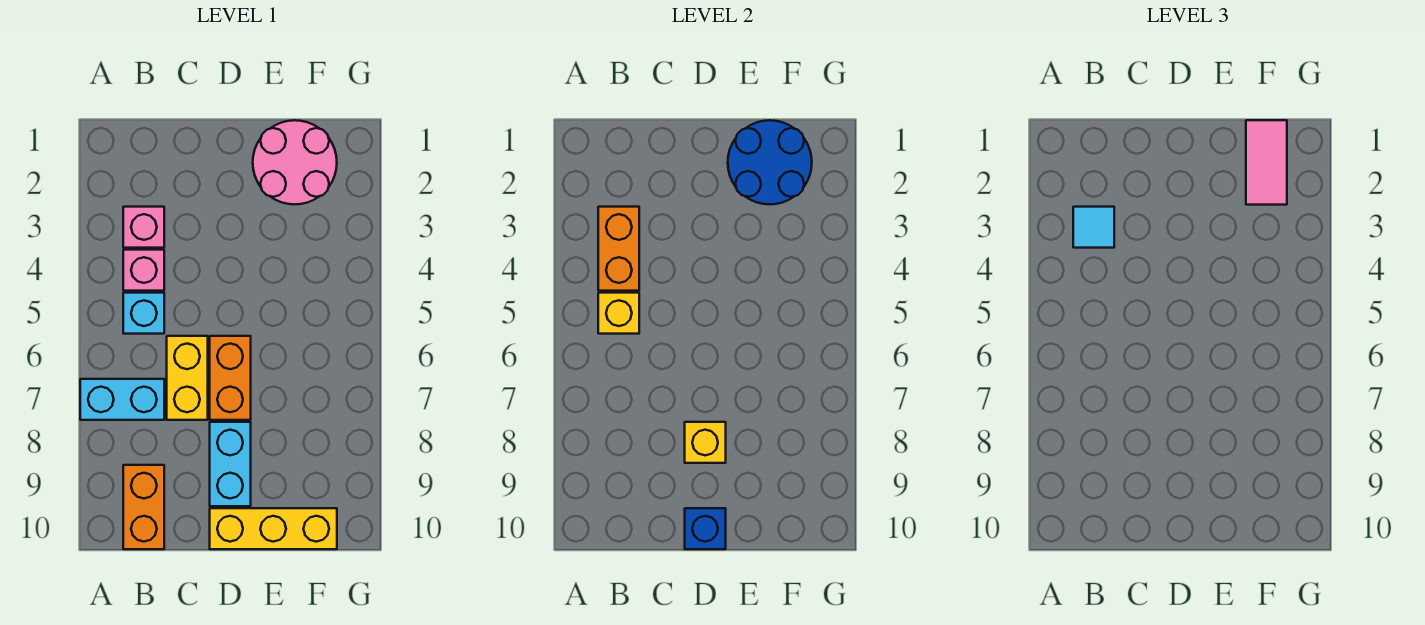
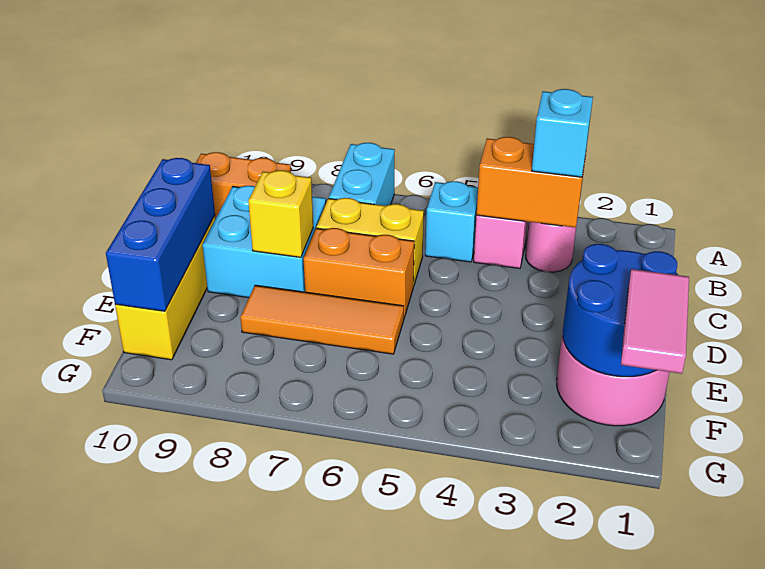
pink 1x1 brick [123,207,164,248] -> pink 1x1 round brick [526,222,577,272]
cyan 1x1 tile [1073,207,1114,248] -> cyan 1x1 brick [532,89,593,177]
yellow 1x1 brick [598,293,639,334] -> none
cyan 1x2 brick [210,422,251,506] -> cyan 2x2 brick [202,186,326,298]
blue 1x1 brick [685,508,726,549] -> blue 1x3 brick [106,158,215,311]
none -> orange 1x3 tile [240,285,404,354]
pink 1x2 tile [1246,120,1287,205] -> pink 1x2 tile turned to [621,269,689,374]

